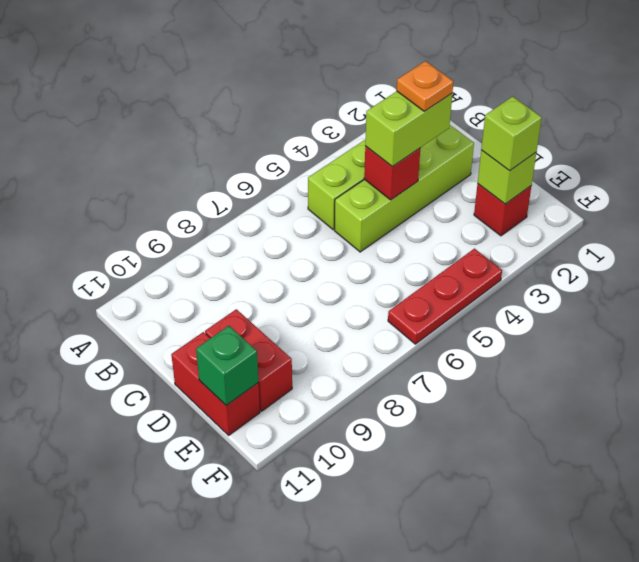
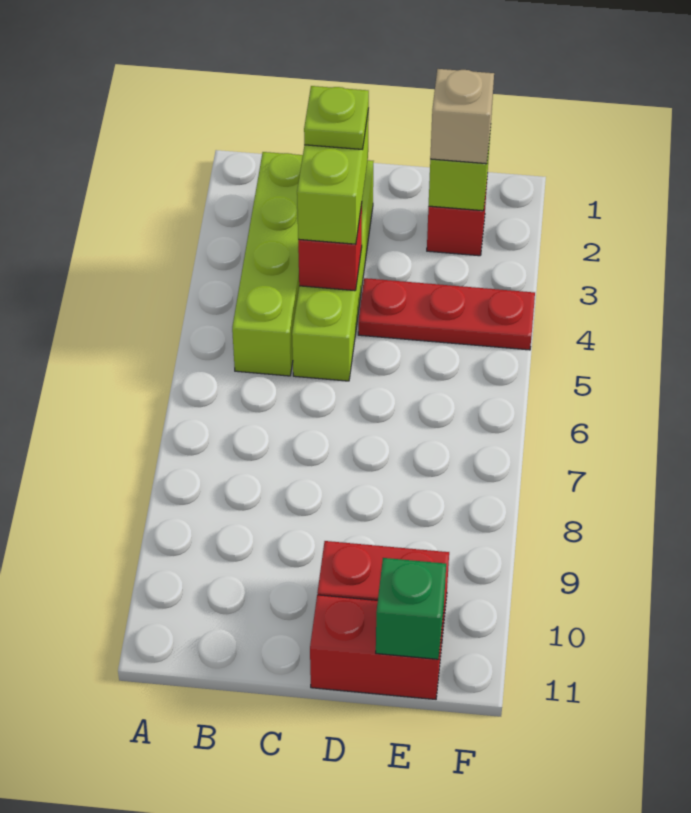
orange 1x1 plate [397,61,453,111] -> lime 1x1 plate [304,86,369,150]
lime 1x1 brick [481,96,542,171] -> tan 1x1 brick [430,69,494,164]
red 1x3 plate [388,249,502,344] -> red 1x3 plate turned to [358,278,535,350]

